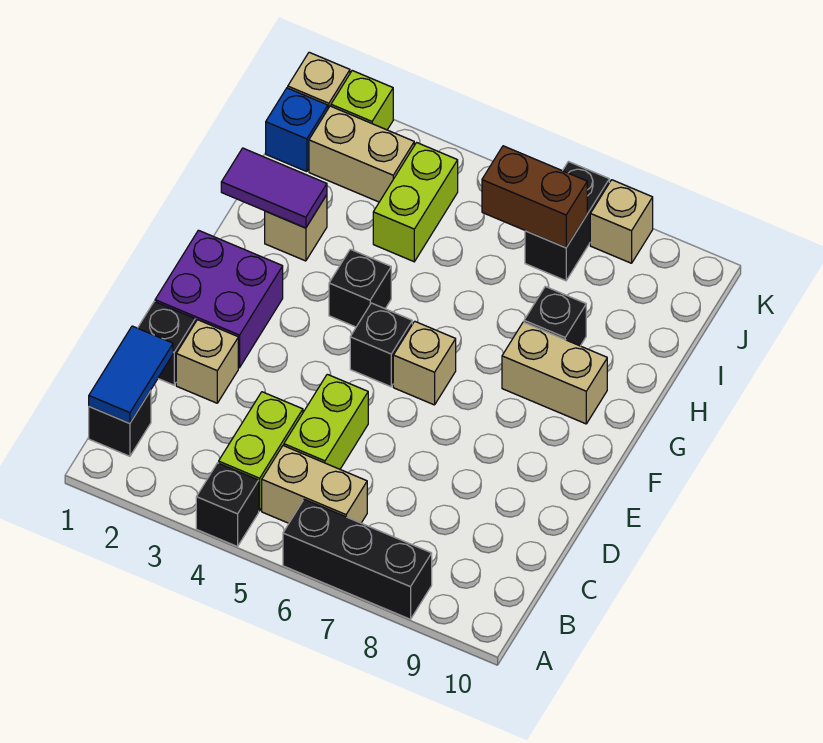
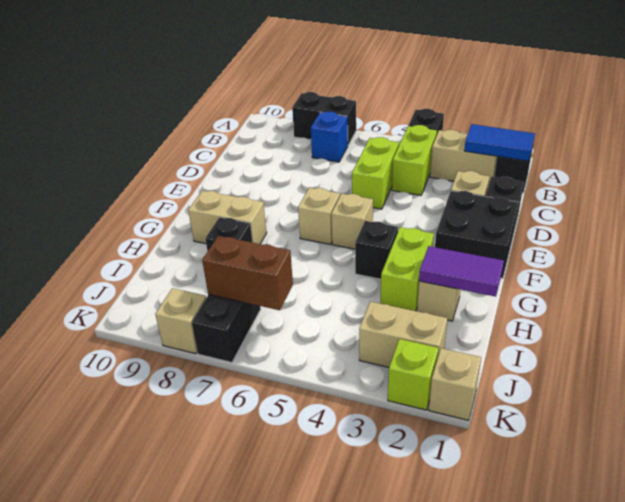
black 1x3 brick [283,499,432,619] -> black 1x2 brick [292,92,356,145]
blue 1x2 tile [89,326,173,423] -> blue 1x2 tile turned to [464,124,535,161]
tan 1x2 brick [262,446,367,523] -> tan 1x2 brick moved to [430,130,497,185]
purple 2x2 brick [155,230,283,368] -> black 2x2 brick [435,191,519,278]
black 1x1 brick [350,303,412,387] -> tan 1x1 brick [331,194,373,249]
lime 1x2 brick [373,143,458,262] -> lime 1x2 brick moved to [380,227,434,311]
blue 1x1 brick [266,88,328,172] -> blue 1x1 brick moved to [311,112,348,162]

